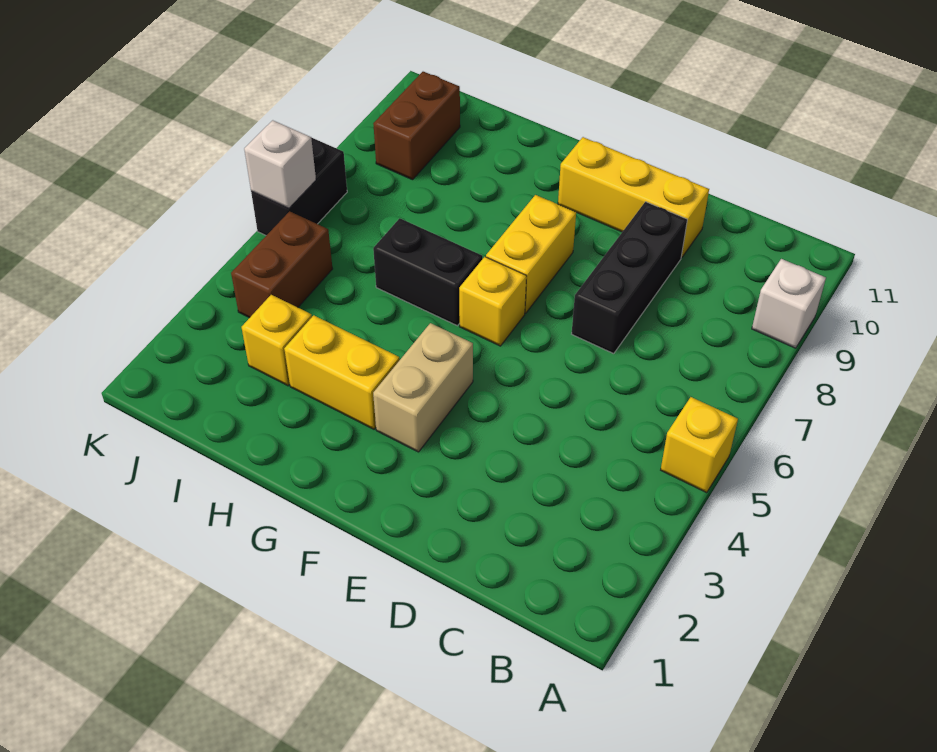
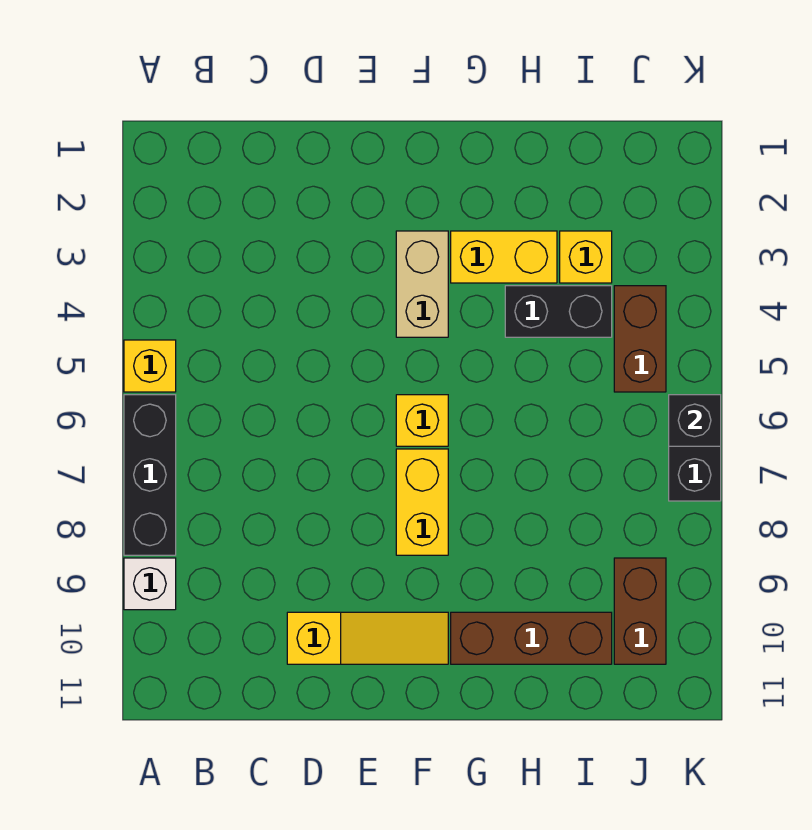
black 1x3 brick [572,202,687,354] -> black 1x3 brick moved to [124,395,176,555]
yellow 1x3 brick [558,137,709,258] -> yellow 1x3 slope [287,612,448,664]
black 1x2 brick [373,218,483,326] -> black 1x2 brick moved to [505,286,612,337]
none -> brown 1x3 brick [451,612,612,664]
white 1x1 brick [244,120,316,208] -> black 1x1 brick [669,395,721,446]

